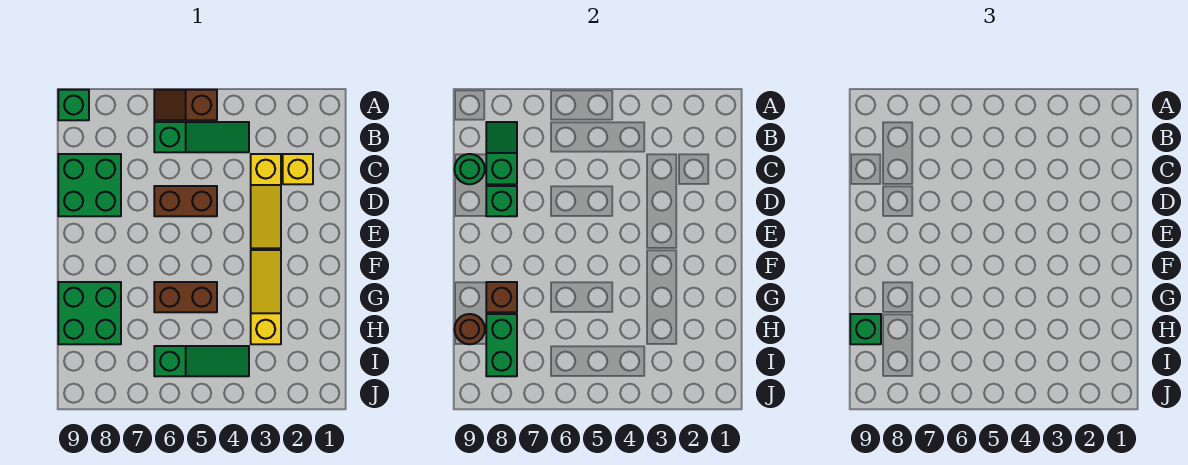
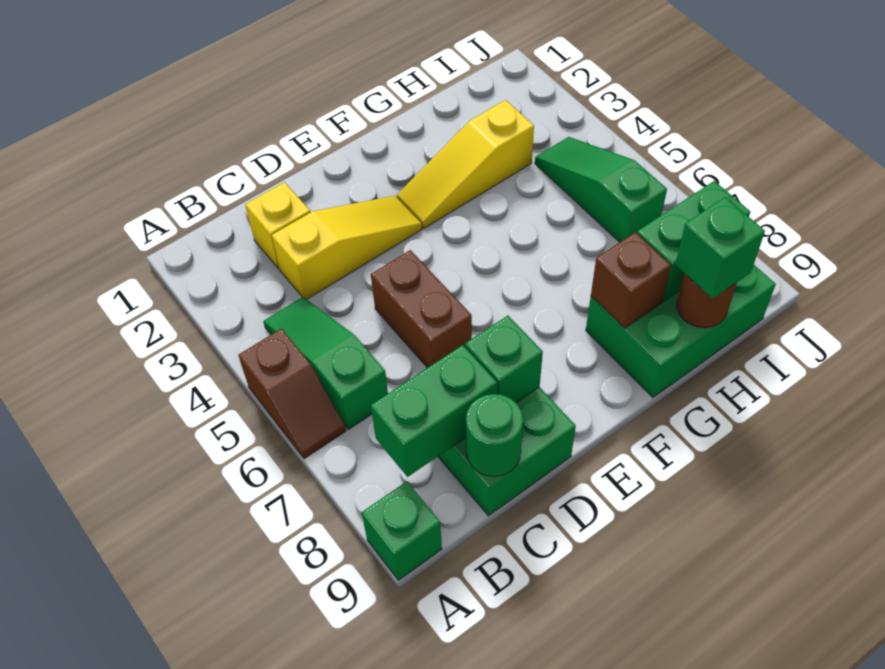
green 1x2 slope [486,122,517,184] -> green 1x2 brick [371,345,497,477]
brown 1x2 brick [154,282,217,312] -> none
green 2x2 brick [58,282,121,344] -> green 2x3 brick [586,265,776,397]

